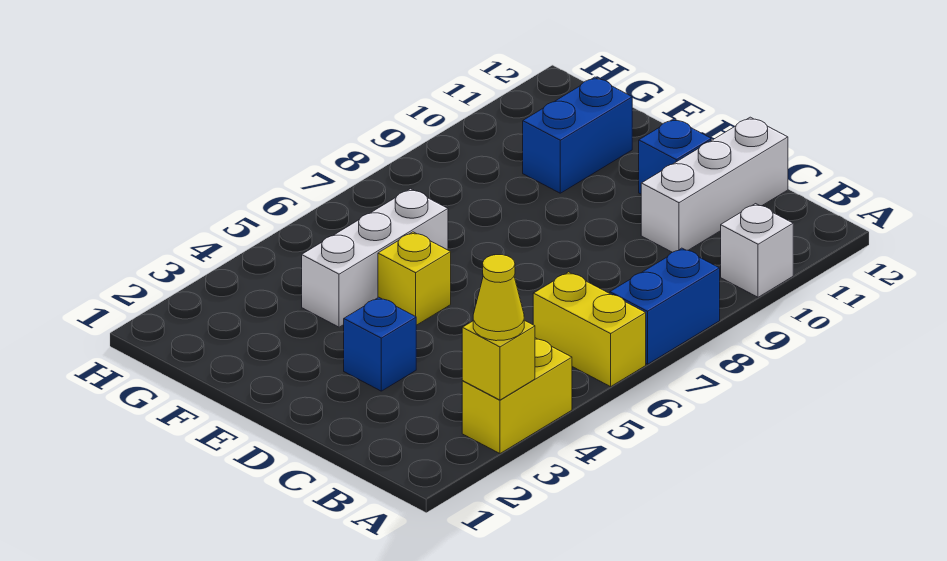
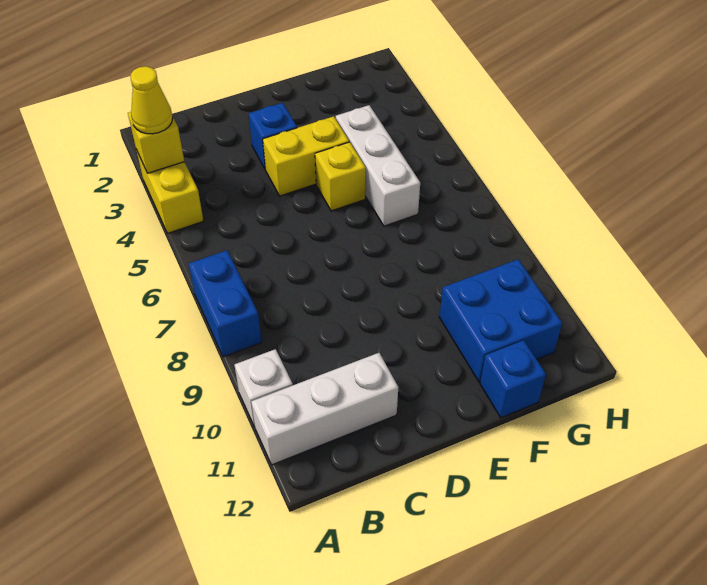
yellow 1x2 brick [533,272,646,387] -> yellow 1x2 brick moved to [263,116,349,196]
white 1x3 brick [641,117,788,252] -> white 1x3 brick turned to [251,353,398,465]
blue 1x1 brick [639,119,711,194] -> blue 1x1 brick moved to [480,340,546,418]
blue 1x2 brick [523,77,632,193] -> blue 2x2 brick [439,259,562,382]

